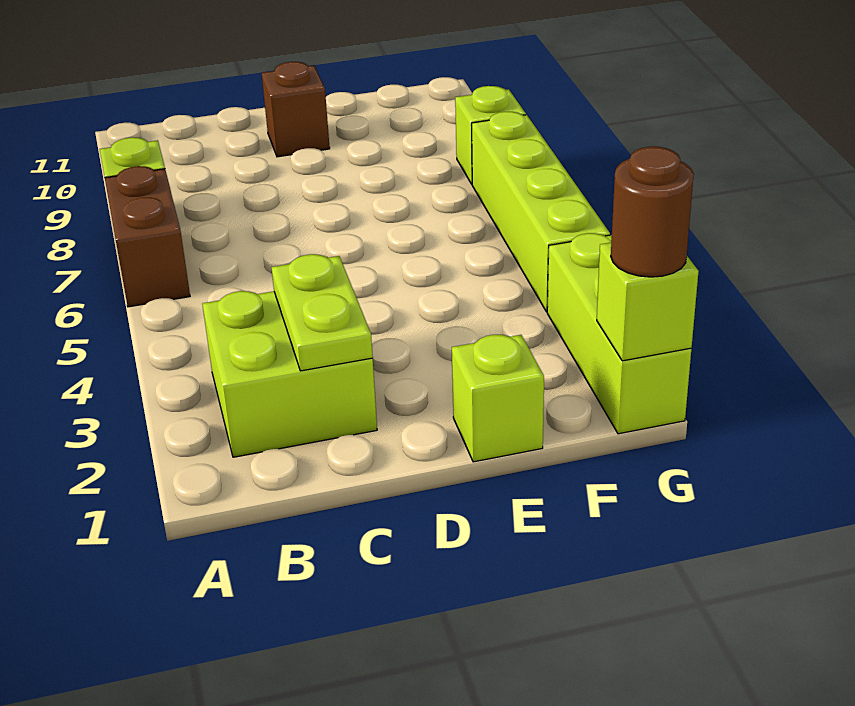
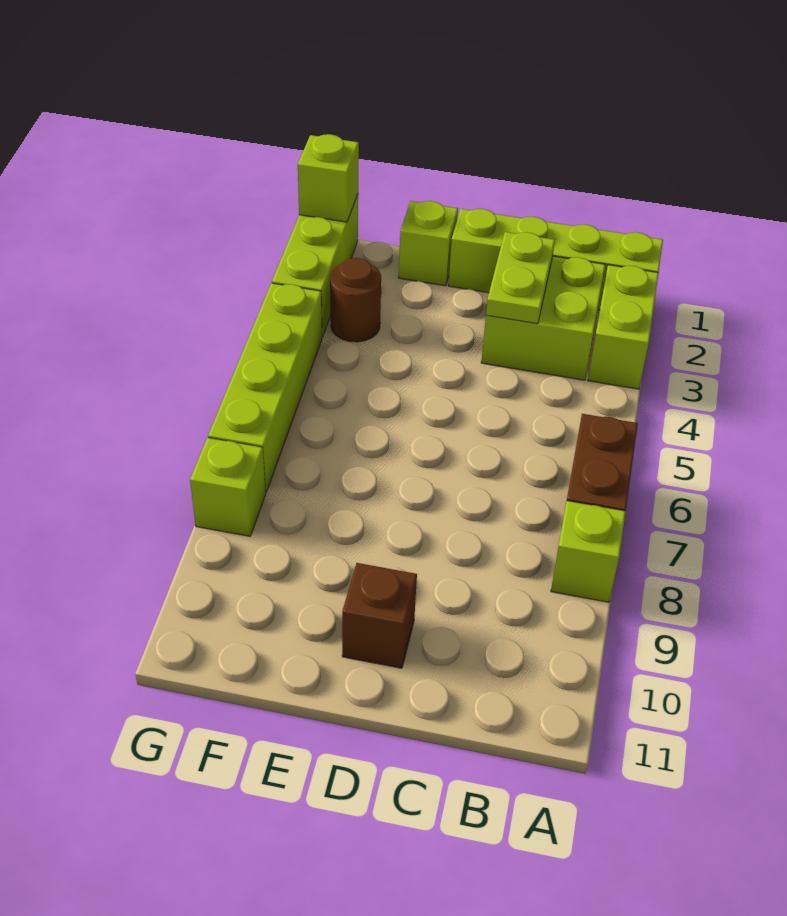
none -> lime 1x4 brick [448,209,663,310]
none -> lime 1x2 brick [588,265,658,389]
brown 1x1 round brick [611,147,694,277] -> brown 1x1 round brick moved to [330,258,381,342]

